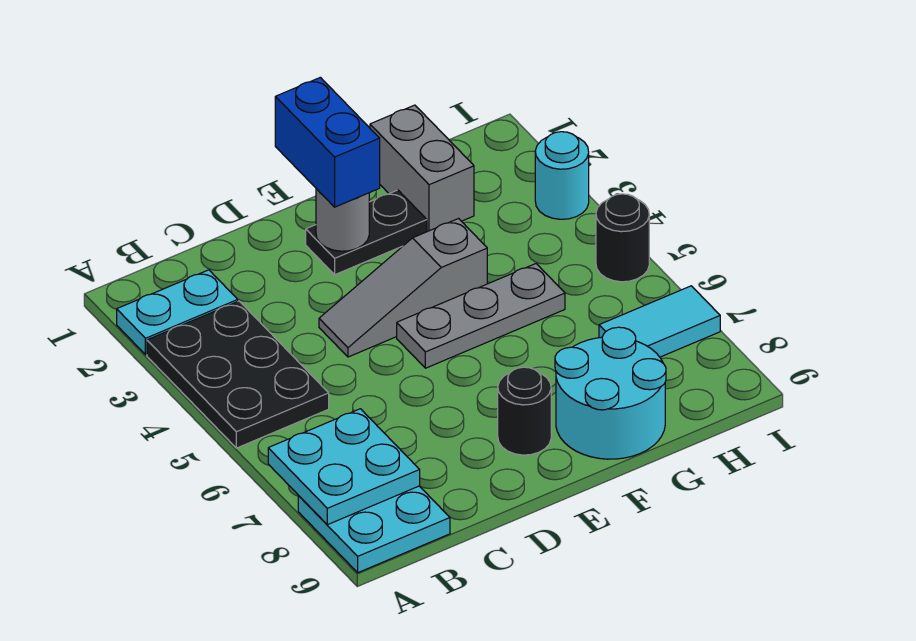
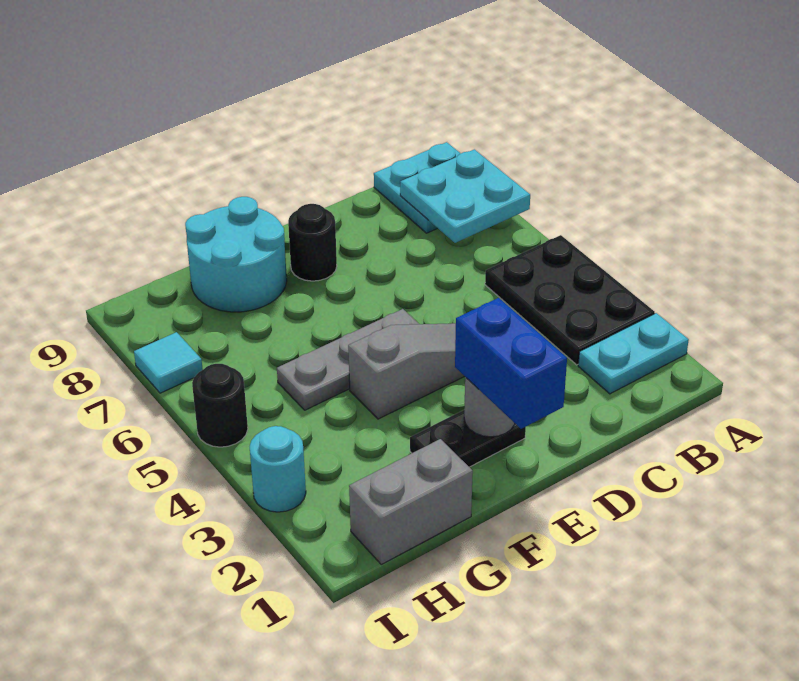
grey 1x2 brick [370,105,474,232] -> grey 1x2 brick turned to [349,439,473,564]
cyan 1x2 tile [599,286,720,357] -> cyan 1x1 tile [134,332,203,393]

